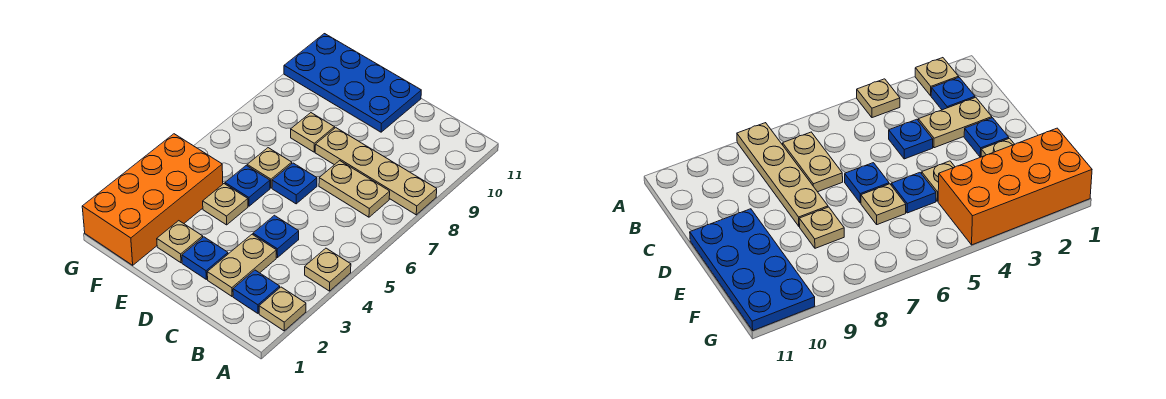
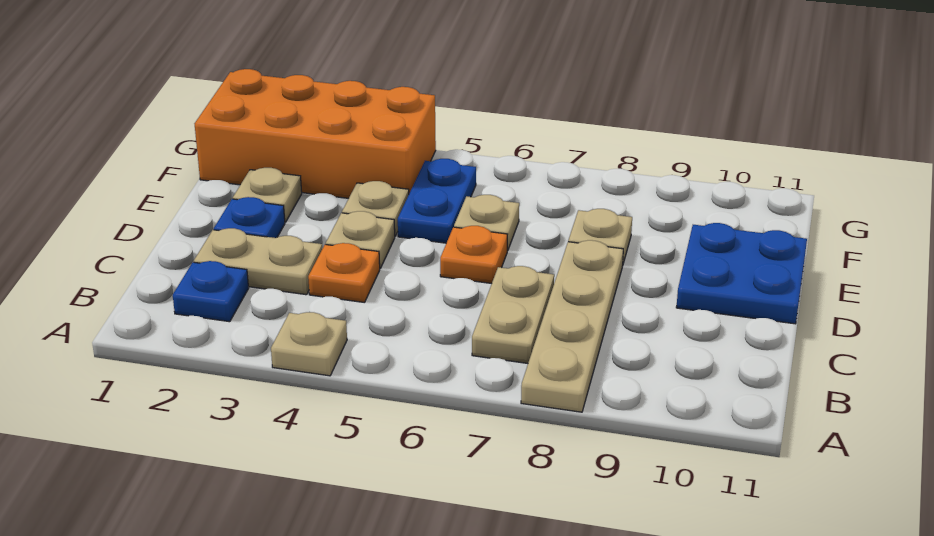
tan 1x1 plate [259,287,306,331] -> tan 1x1 plate moved to [326,211,395,268]
blue 1x1 plate [253,215,299,258] -> orange 1x1 plate [308,243,380,303]
blue 1x1 plate [272,163,317,204] -> orange 1x1 plate [440,226,507,284]
blue 2x4 plate [284,34,421,132] -> blue 2x2 plate [676,223,807,324]
blue 1x1 plate [225,165,270,206] -> blue 1x2 plate [398,159,476,243]

